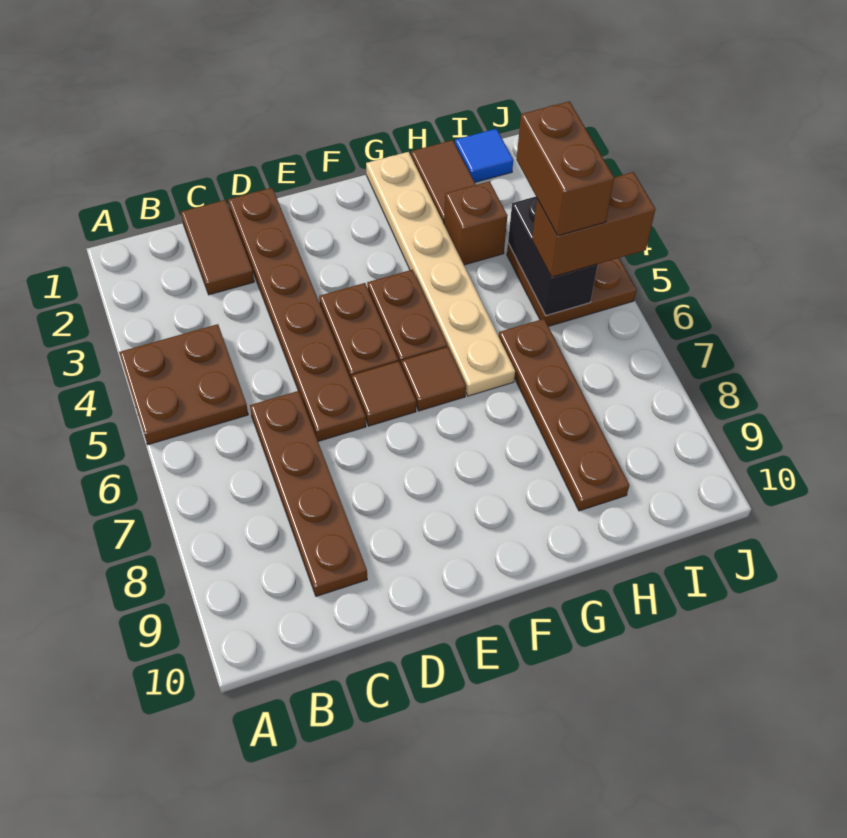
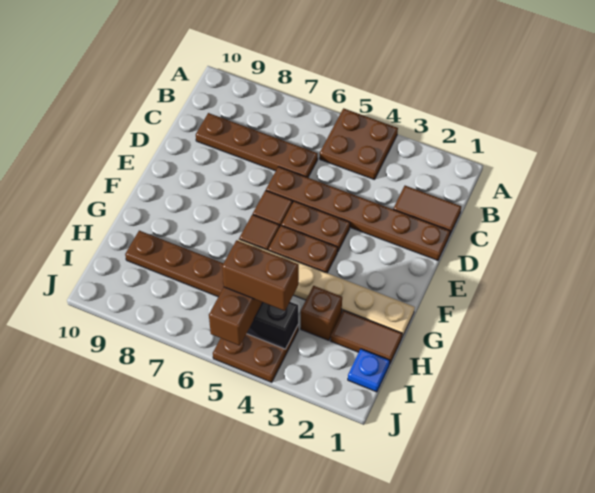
blue 1x1 tile [455,129,513,182] -> blue 1x1 plate [348,349,390,392]

